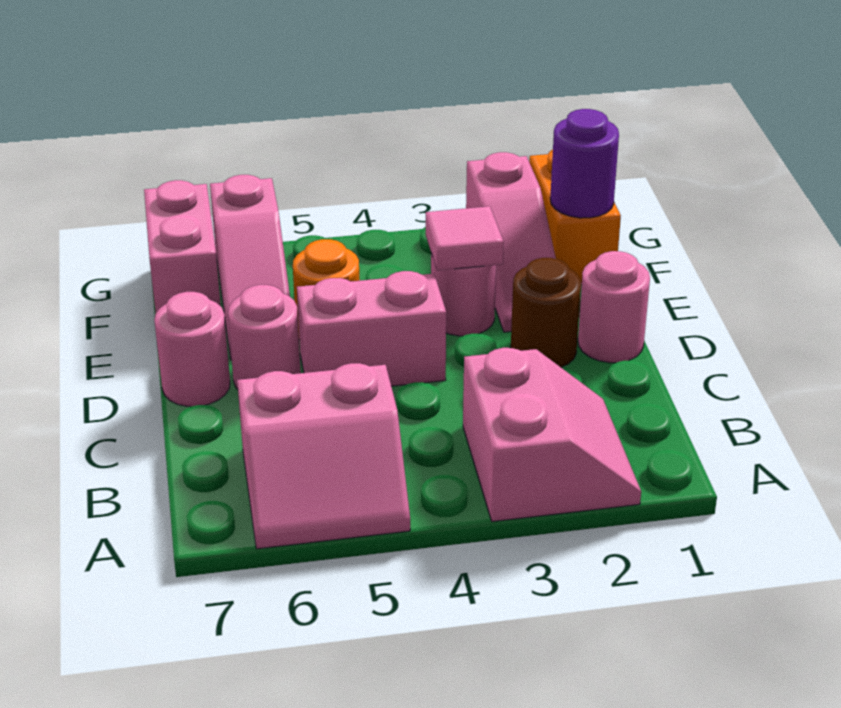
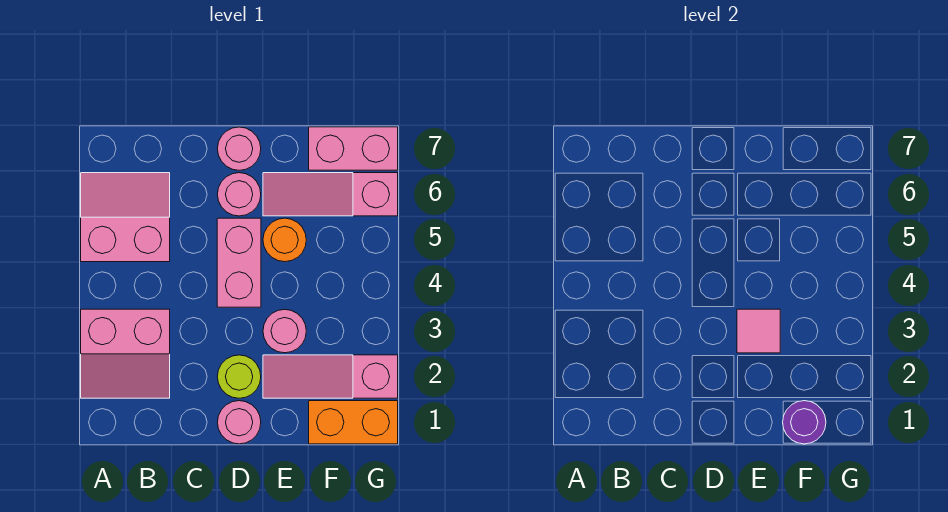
pink 2x2 slope [237,363,410,549] -> pink 2x2 slope turned to [81,173,170,262]
brown 1x1 round brick [511,258,581,367] -> lime 1x1 round brick [217,355,261,398]

